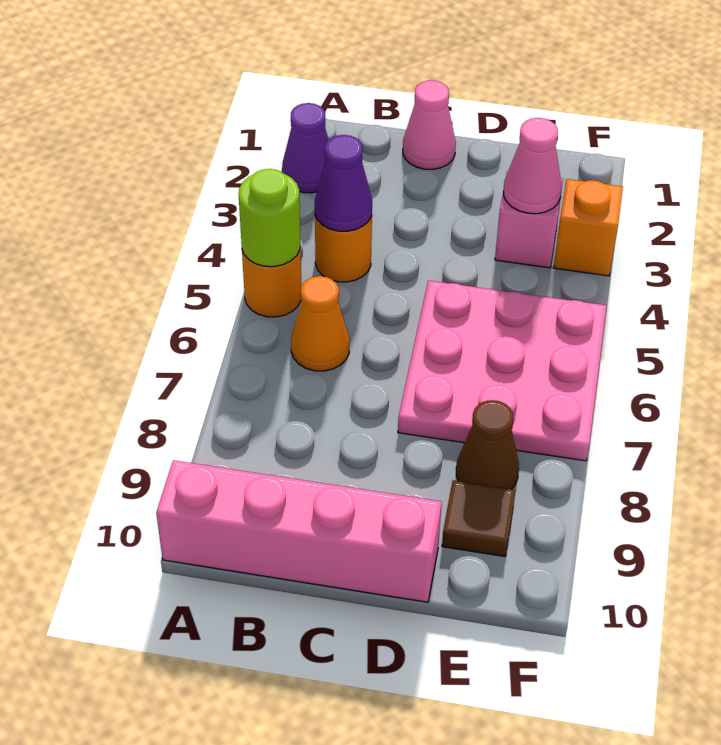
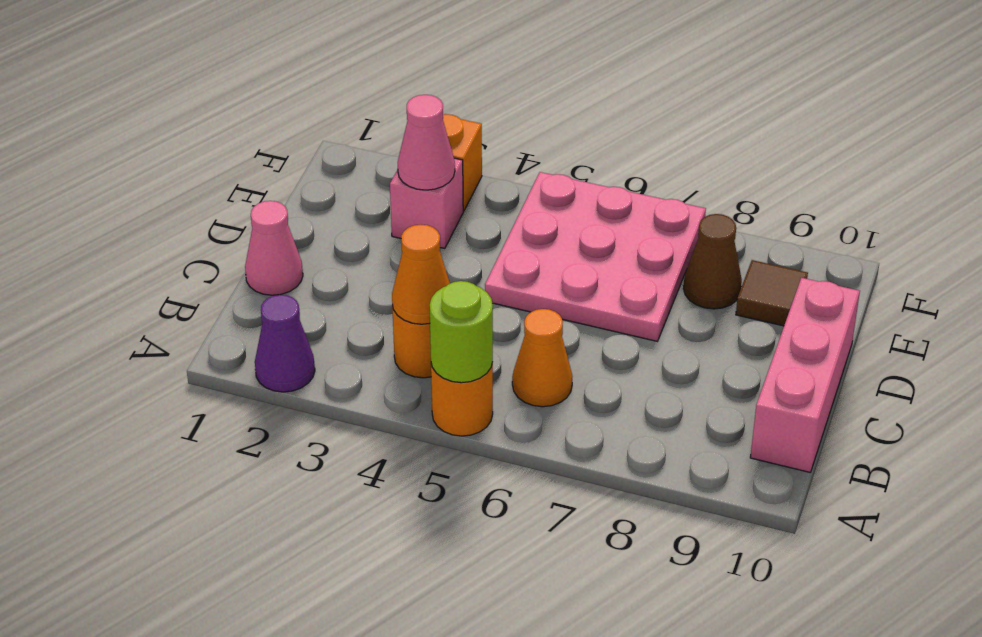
pink 1x4 brick [156,460,442,602] -> pink 1x3 brick [750,278,860,472]
purple 1x1 cone [315,135,372,231] -> orange 1x1 cone [392,225,450,324]

